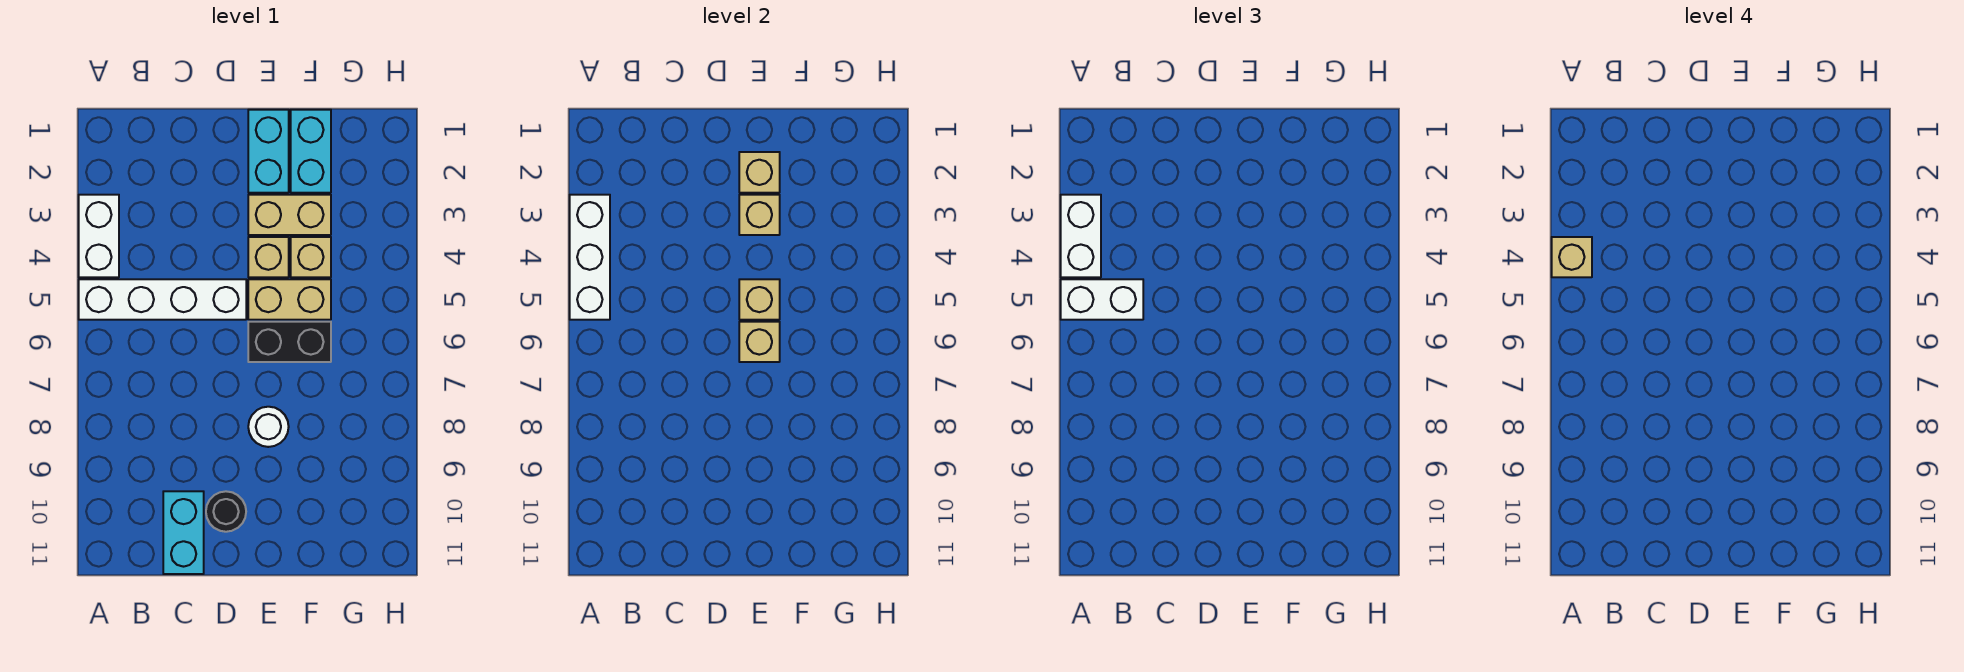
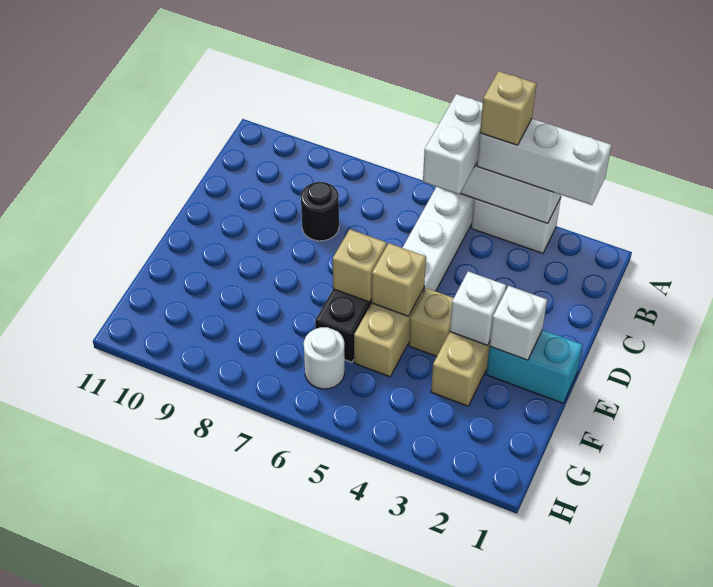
white 1x2 brick [1061,195,1101,277] -> white 1x3 brick [477,119,611,205]
cyan 1x2 brick [163,491,204,574] -> none
black 1x1 round brick [206,491,246,532] -> black 1x1 round brick moved to [301,182,339,241]
tan 1x1 brick [739,152,780,193] -> white 1x1 brick [490,286,547,360]
tan 1x1 brick [739,195,780,235] -> white 1x1 brick [450,271,506,345]
white 1x1 round brick [248,407,289,447] -> white 1x1 round brick moved to [304,327,345,389]
cyan 1x2 brick [291,110,331,193] -> none
tan 1x1 brick [291,237,331,277] -> none

